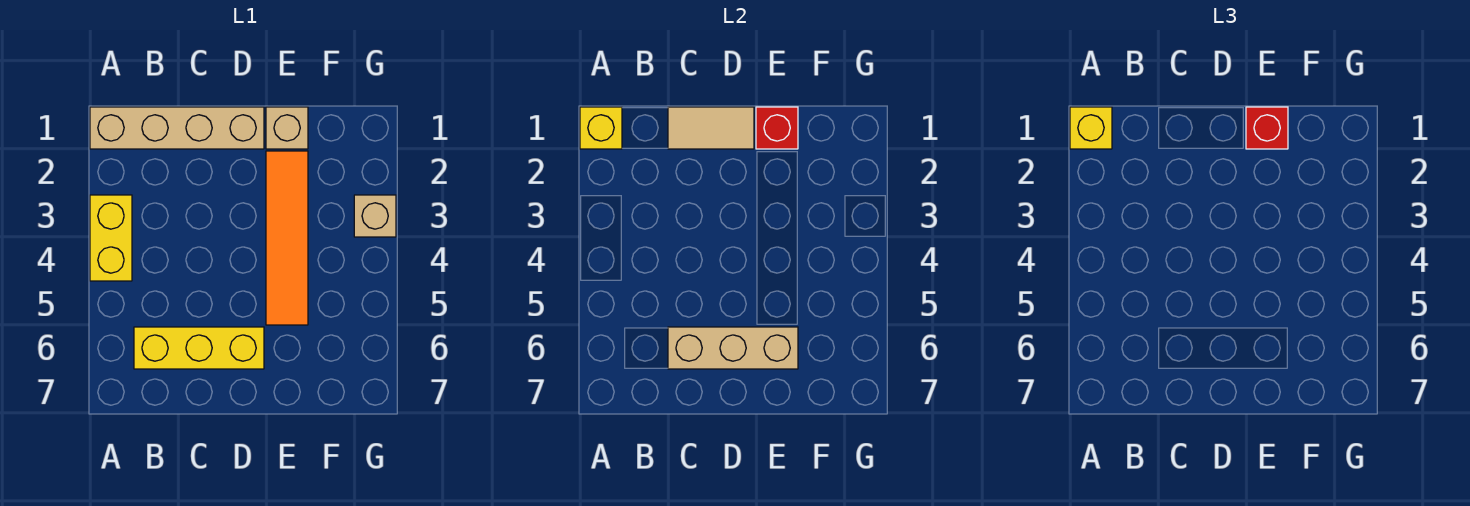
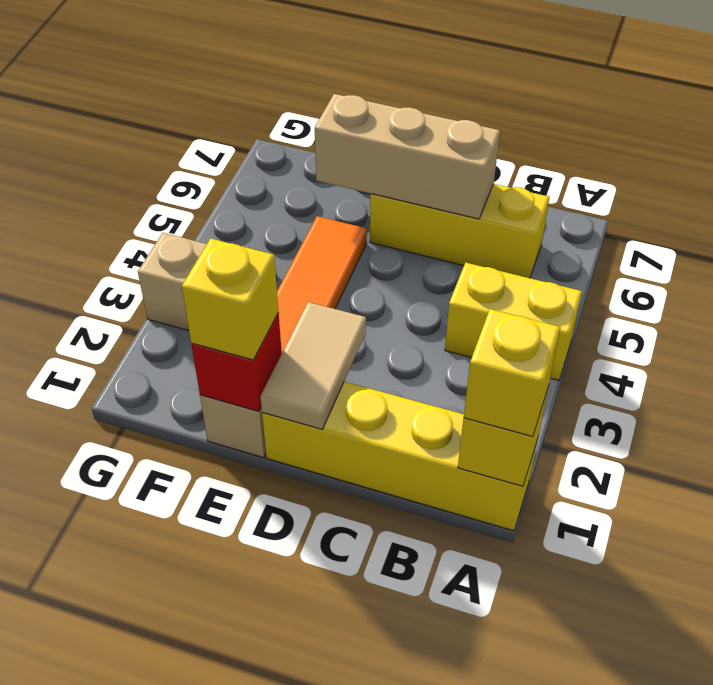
tan 1x4 brick [90,107,264,149] -> yellow 1x4 brick [262,382,538,531]
yellow 1x2 brick [90,195,132,281] -> yellow 1x2 brick turned to [445,263,582,380]
tan 1x2 tile [668,107,754,149] -> tan 1x2 tile turned to [260,302,366,429]
red 1x1 brick [1246,107,1288,149] -> yellow 1x1 brick [182,238,279,360]

